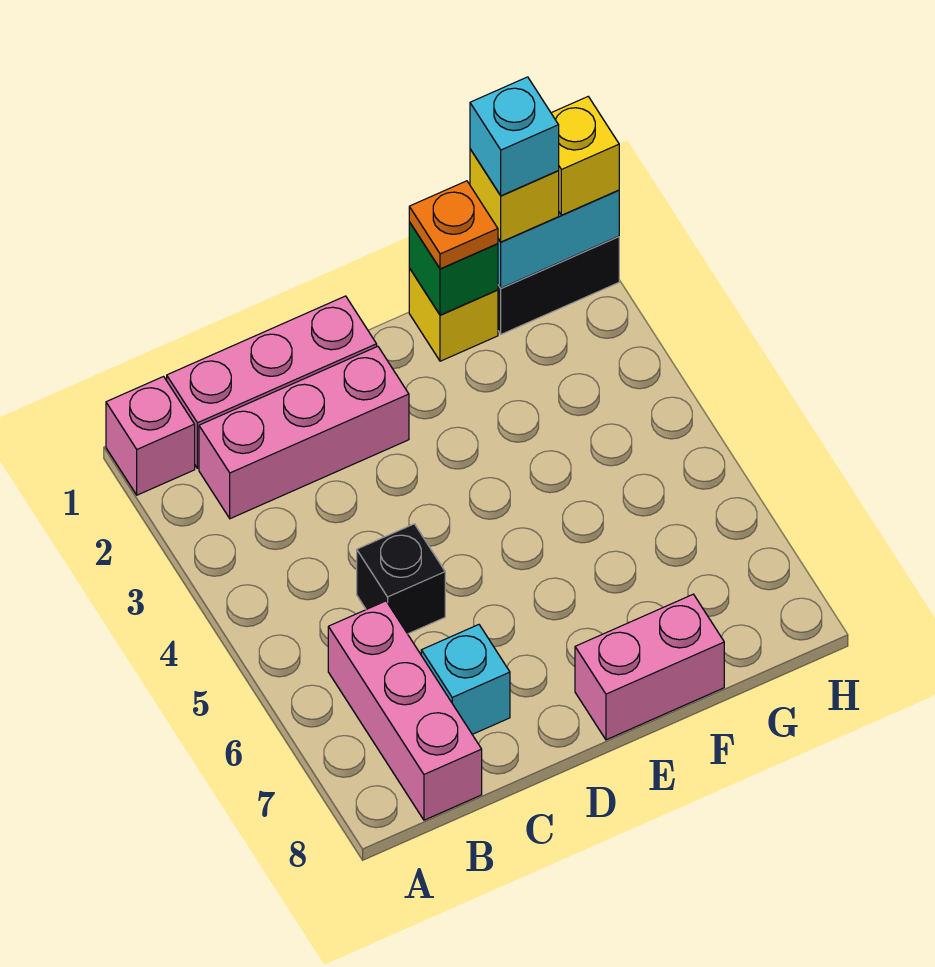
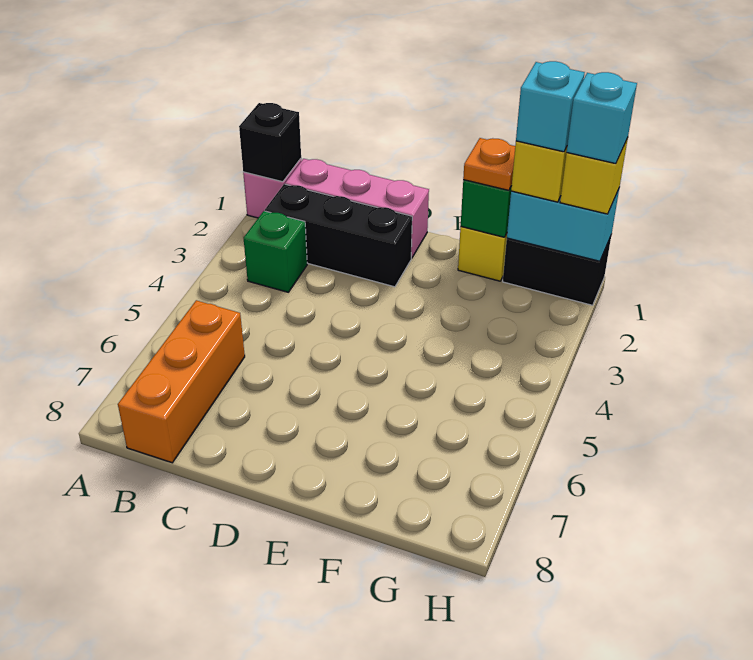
pink 1x3 brick [199,346,409,519] -> black 1x3 brick [265,184,412,287]
none -> green 1x1 brick [244,211,307,292]
pink 1x3 brick [328,601,482,820] -> orange 1x3 brick [118,300,245,463]
black 1x1 brick [357,524,445,634] -> black 1x1 brick moved to [239,103,301,182]
cyan 1x1 brick [421,625,510,734] -> cyan 1x1 brick moved to [567,72,637,164]
pink 1x2 brick [575,594,724,740] -> none

